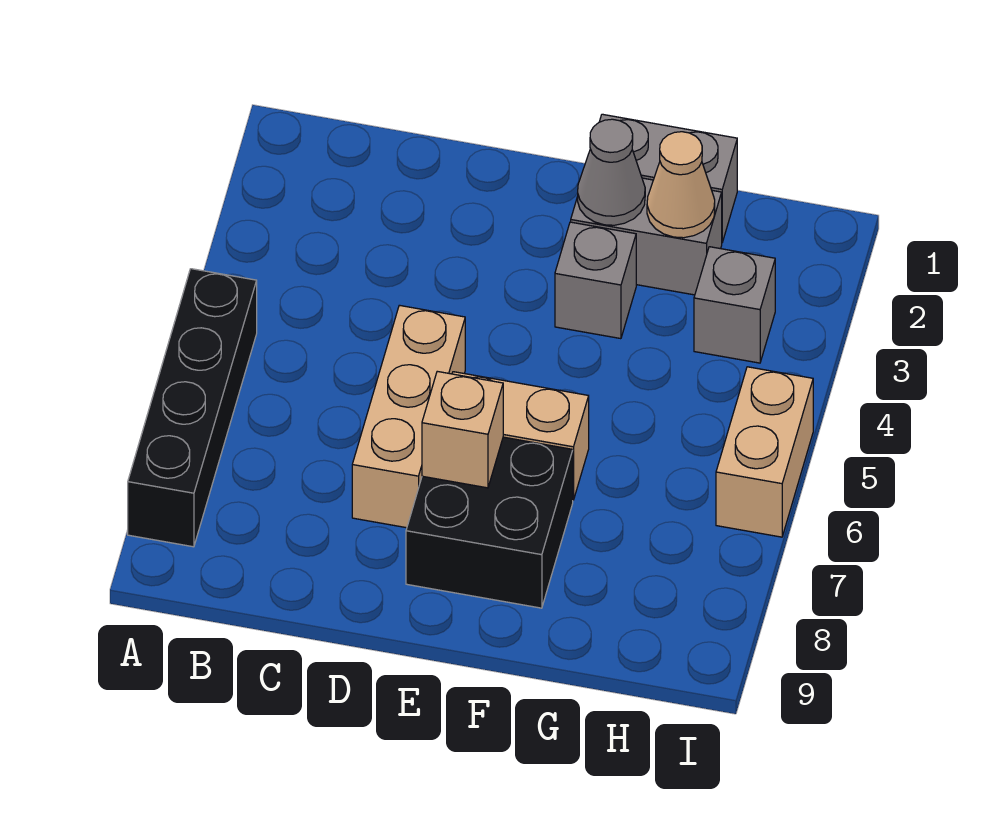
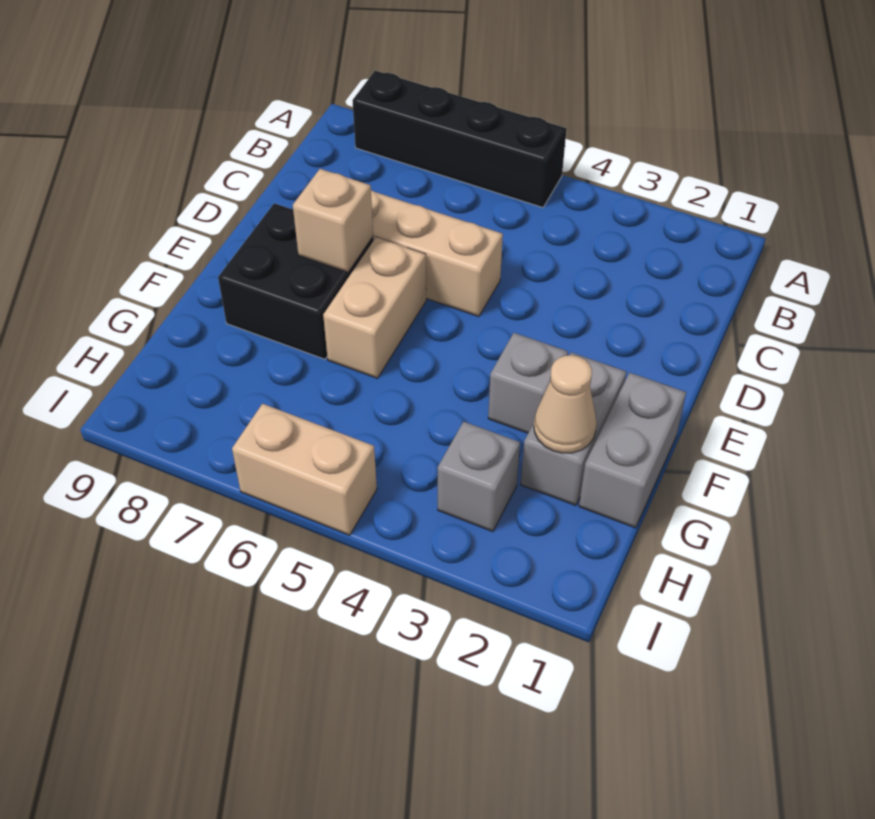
grey 1x1 cone [578,119,645,225] -> none

